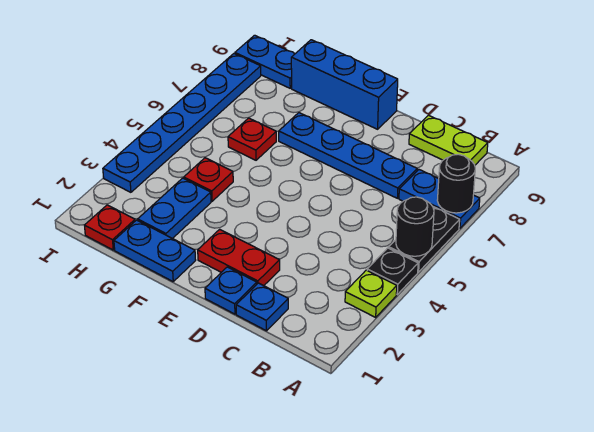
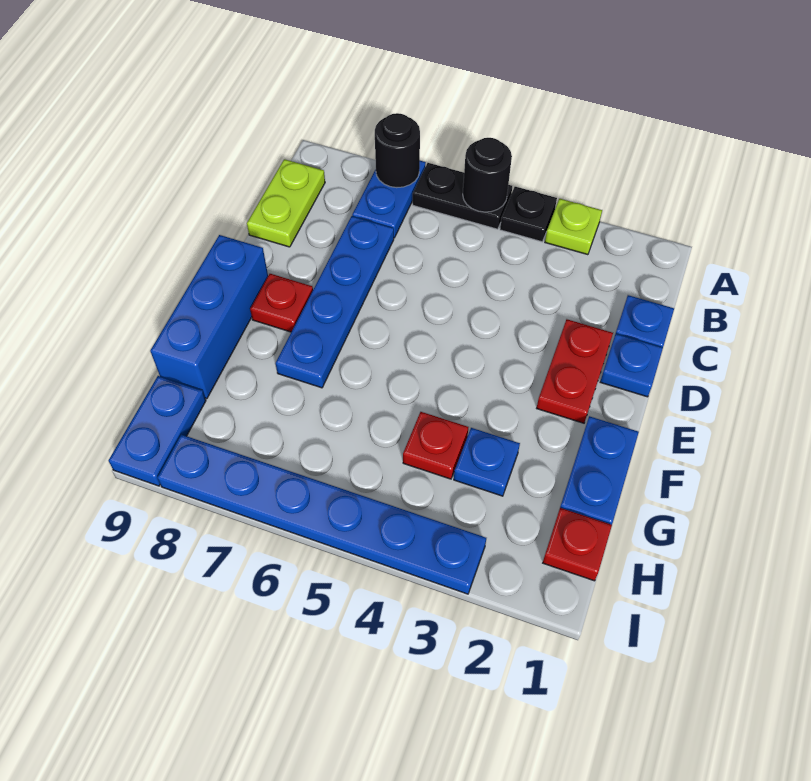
blue 1x2 plate [138,178,211,239] -> blue 1x1 plate [454,428,520,496]
red 1x1 plate [228,118,276,160] -> red 1x1 plate moved to [250,274,313,332]

